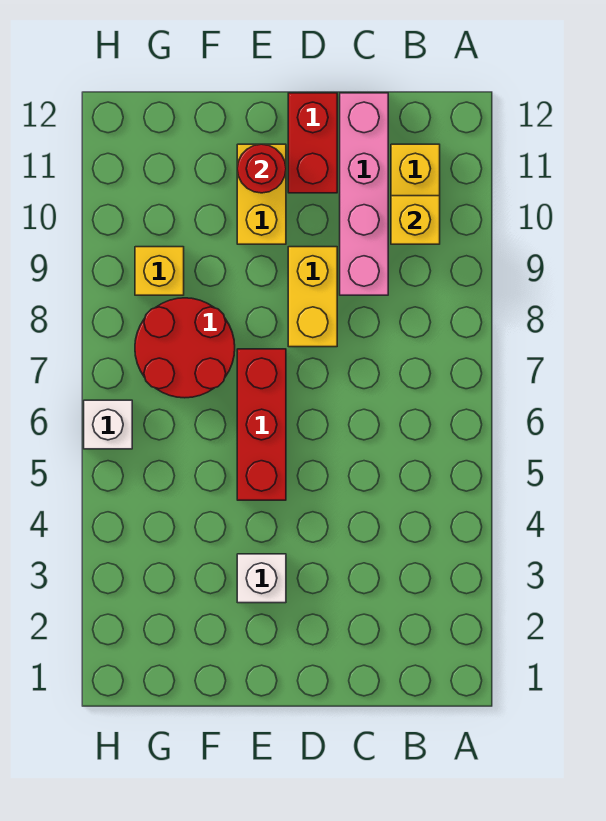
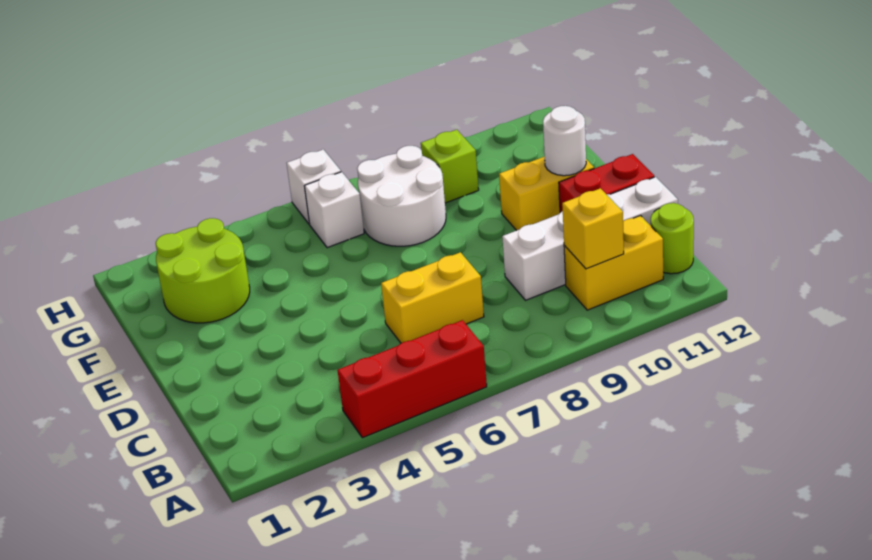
none -> lime 1x1 round brick [651,203,694,274]
pink 1x4 brick [340,93,388,295] -> white 1x4 brick [502,177,678,300]
yellow 1x2 brick [288,247,337,347] -> yellow 1x2 brick moved to [381,252,484,343]
white 1x1 brick [237,554,286,603] -> white 1x1 brick moved to [305,172,364,248]
red 1x3 brick [237,349,286,500] -> red 1x3 brick moved to [338,320,487,438]
red 1x1 round brick [237,144,286,193] -> white 1x1 round brick [543,106,586,176]
none -> lime 2x2 round brick [156,218,250,323]
red 2x2 round brick [135,298,235,398] -> white 2x2 round brick [357,146,446,246]
yellow 1x1 brick [135,247,184,295] -> lime 1x1 brick [421,130,479,203]

